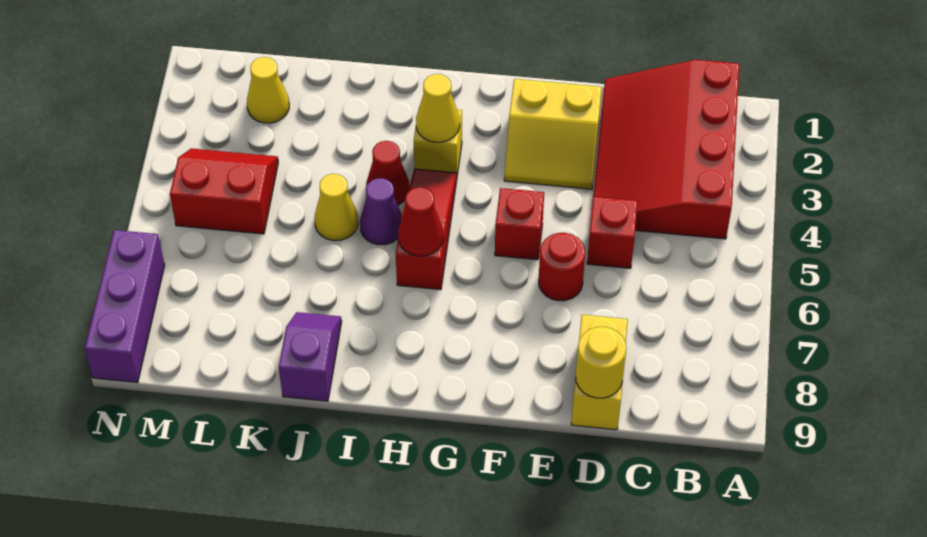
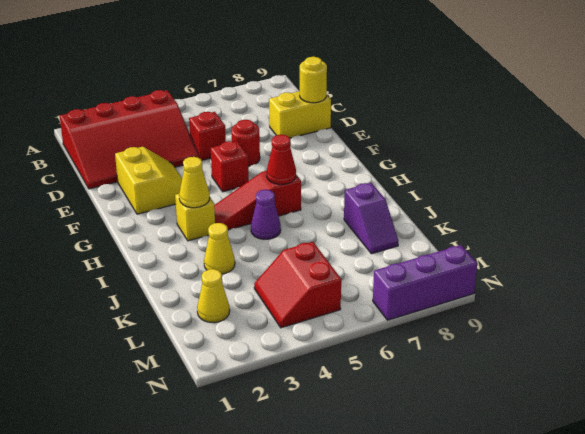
red 1x1 cone [366,141,409,205] -> none
yellow 1x1 cone [315,174,358,241] -> yellow 1x1 cone moved to [204,223,235,274]
purple 1x2 slope [279,312,342,401] -> purple 1x2 slope turned to [344,183,398,254]

